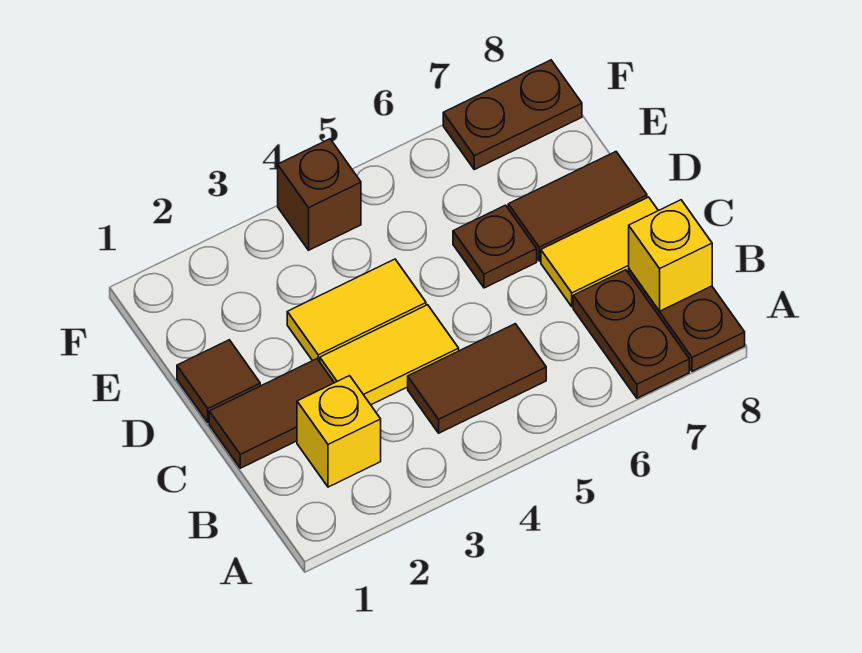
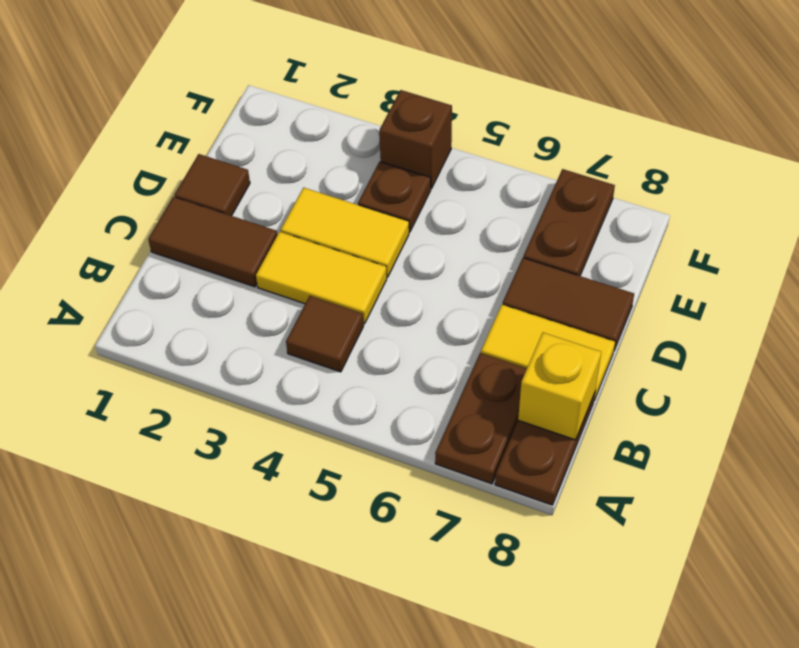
yellow 1x1 brick [297,376,381,487] -> none
brown 1x2 tile [408,324,546,433] -> brown 1x1 tile [286,296,364,372]
brown 1x1 plate [453,205,537,288] -> brown 1x1 plate moved to [358,162,431,232]
brown 1x2 plate [443,60,582,170] -> brown 1x2 plate turned to [523,169,615,276]

